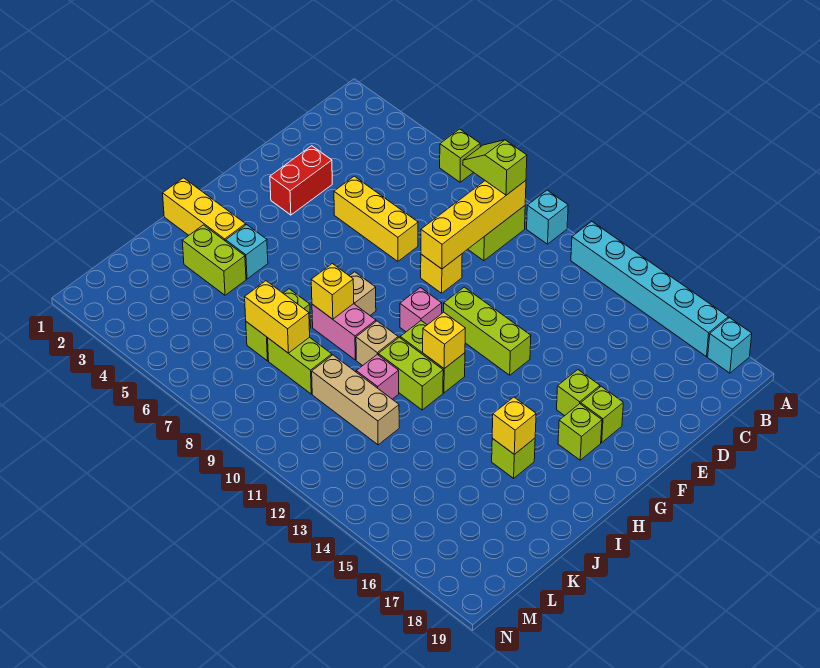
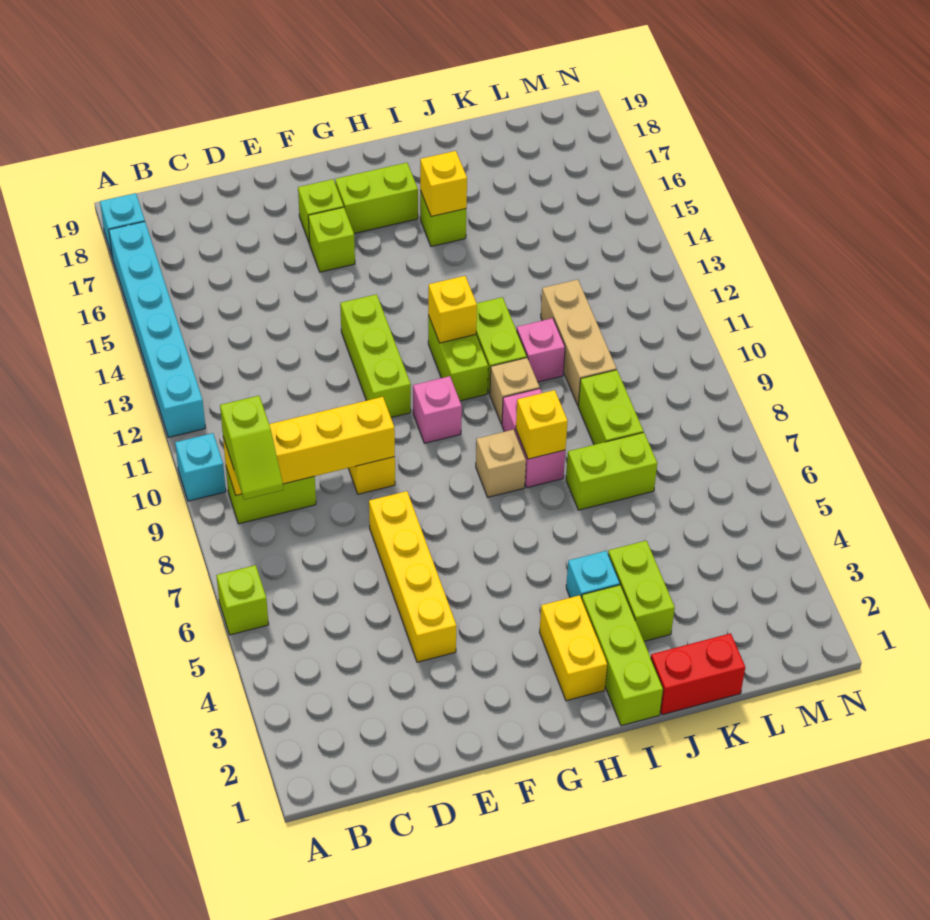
red 1x2 brick [270,146,332,215] -> red 1x2 brick moved to [651,633,745,715]
yellow 1x3 brick [334,176,418,261] -> yellow 1x4 brick [369,491,456,662]
lime 1x1 brick [558,404,602,460] -> lime 1x2 brick [335,163,418,233]
yellow 1x3 brick [163,178,246,241] -> lime 1x3 brick [582,585,663,726]
yellow 1x2 brick [245,281,310,353] -> yellow 1x2 brick moved to [539,595,607,701]

